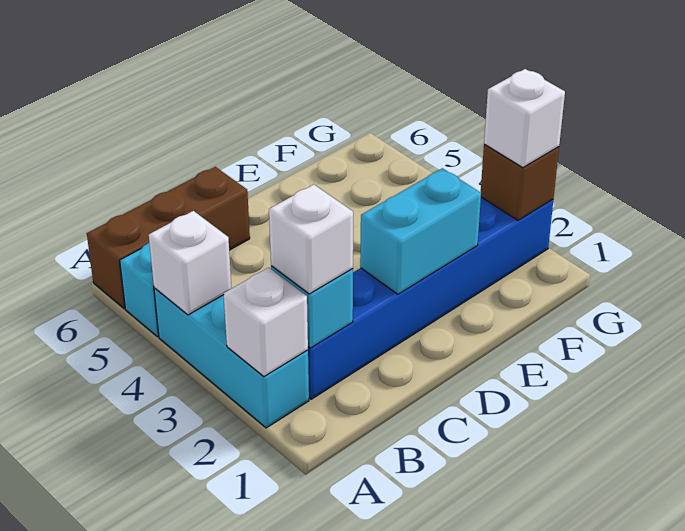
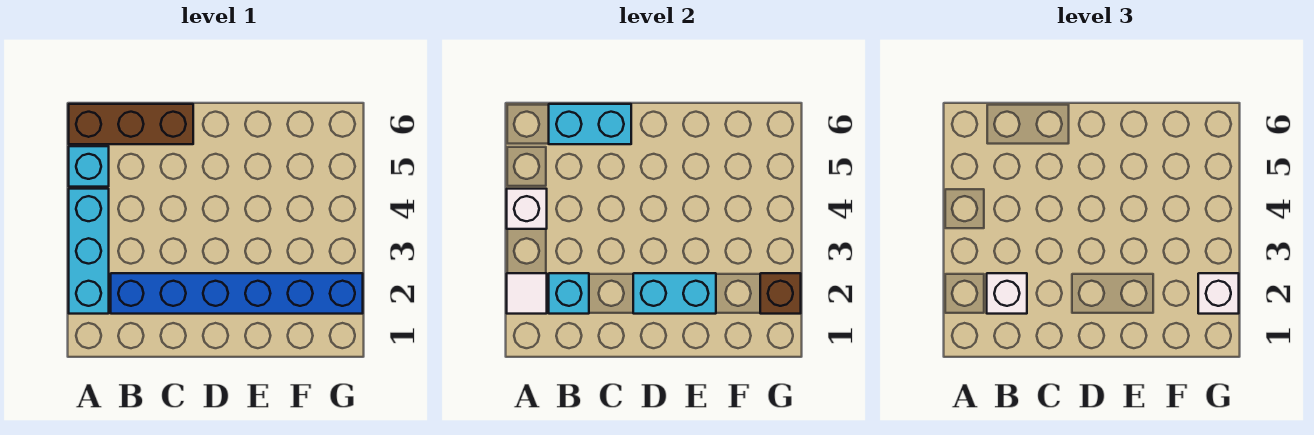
white 1x1 brick [224,268,308,377] -> white 1x1 tile [507,273,547,314]
none -> cyan 1x2 brick [549,104,631,144]

